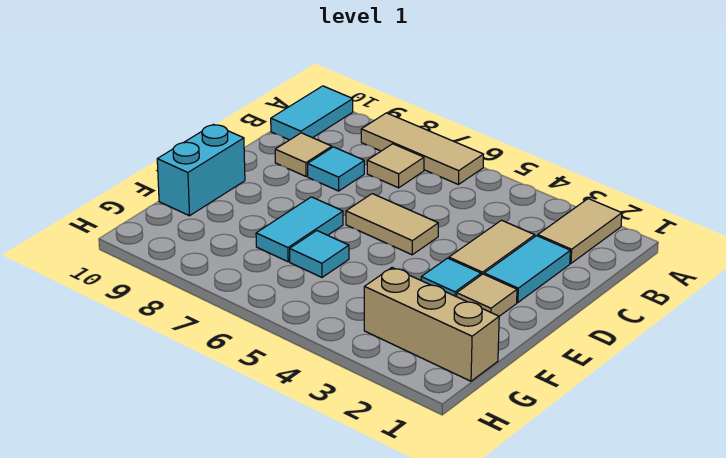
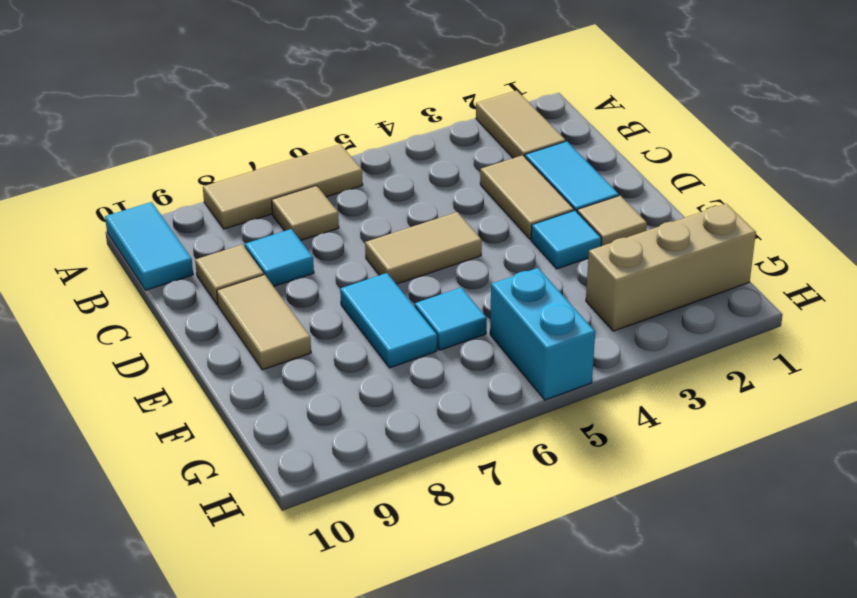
none -> tan 1x2 tile [217,275,311,370]
cyan 1x2 brick [157,124,245,216] -> cyan 1x2 brick moved to [490,268,595,400]

